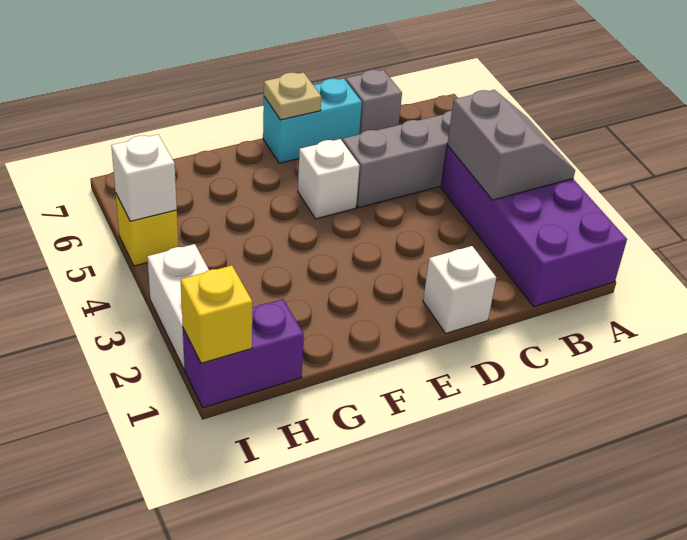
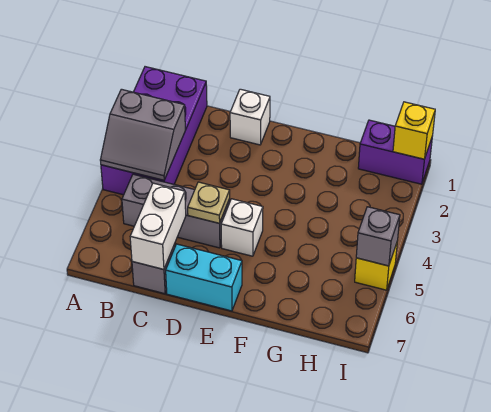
grey 2x2 slope [447,90,575,200] -> grey 2x2 slope turned to [100,89,185,180]
tan 1x1 plate [264,72,321,120] -> tan 1x1 plate moved to [188,182,230,223]
white 1x2 brick [147,244,209,369] -> white 1x2 brick moved to [130,183,186,269]
white 1x1 brick [111,135,177,221] -> grey 1x1 brick [356,207,400,266]

